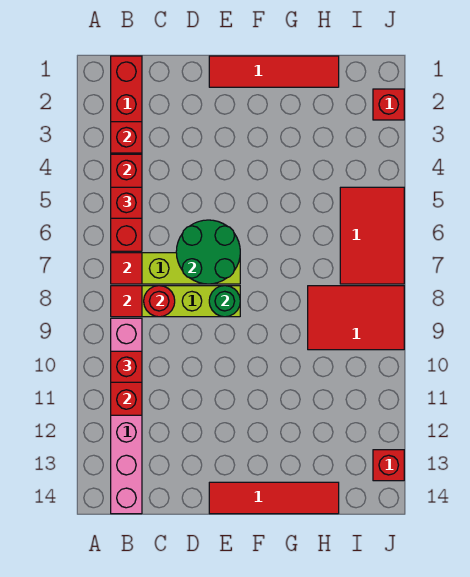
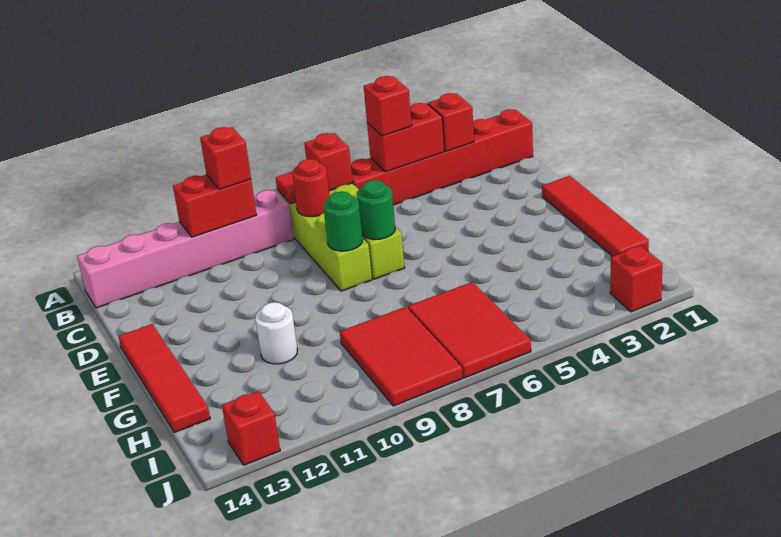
red 1x1 tile [111,253,142,284] -> red 1x1 brick [304,133,353,191]
green 2x2 round brick [176,220,240,284] -> green 1x1 round brick [357,180,395,239]
none -> white 1x1 round brick [255,302,298,364]
red 2x3 tile [340,187,404,284] -> red 2x3 tile turned to [408,282,531,378]

